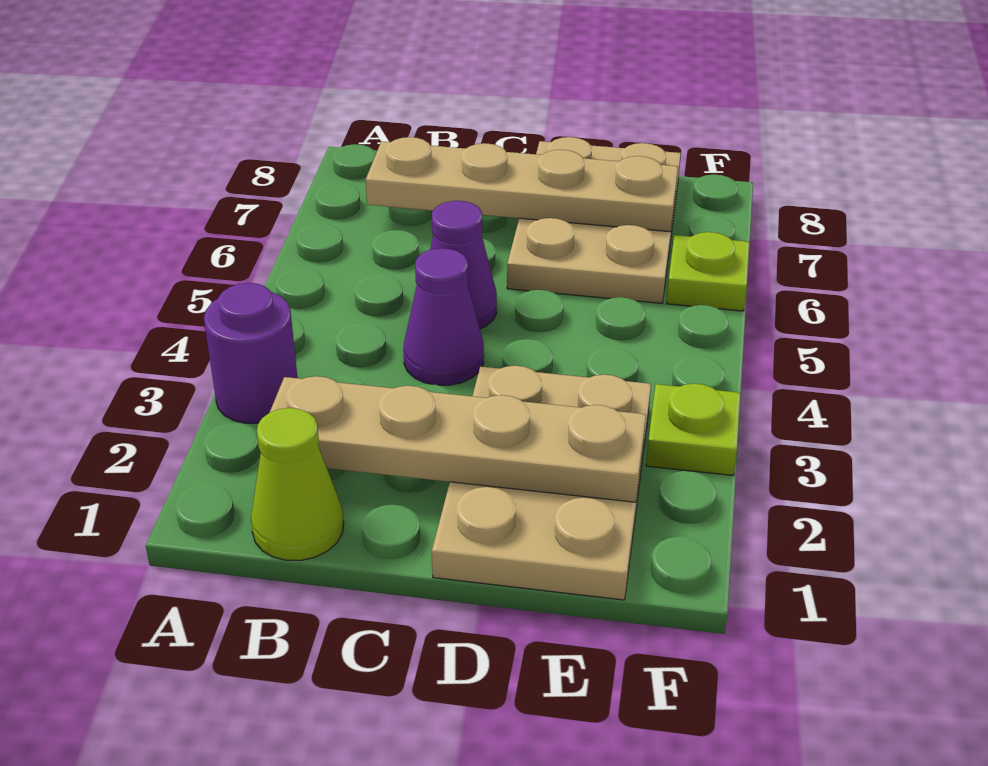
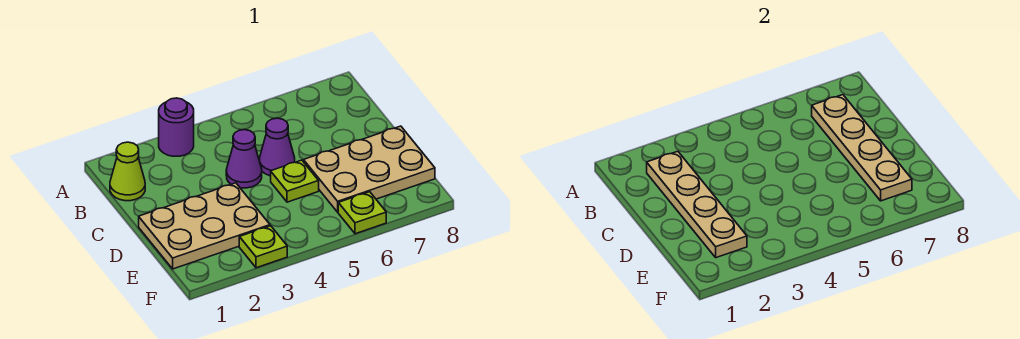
none -> lime 1x1 plate [271,160,319,202]

